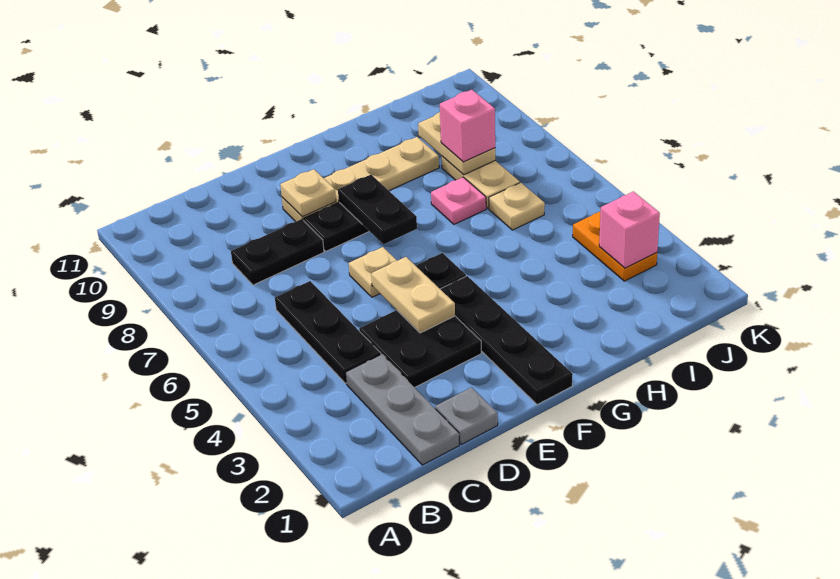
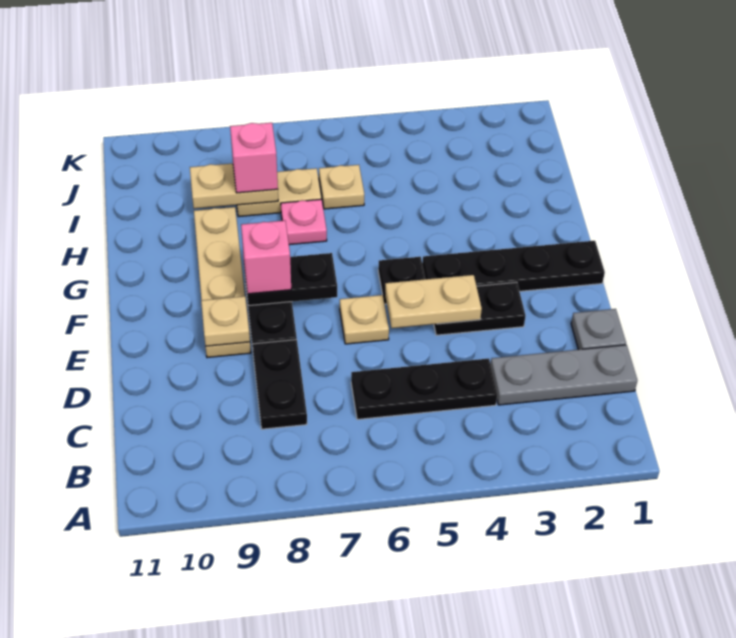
black 2x2 plate [359,310,481,387] -> black 1x2 plate [434,282,525,335]
orange 1x2 plate [573,211,657,281] -> none
pink 1x1 brick [599,191,660,268] -> pink 1x1 brick moved to [241,220,291,294]

